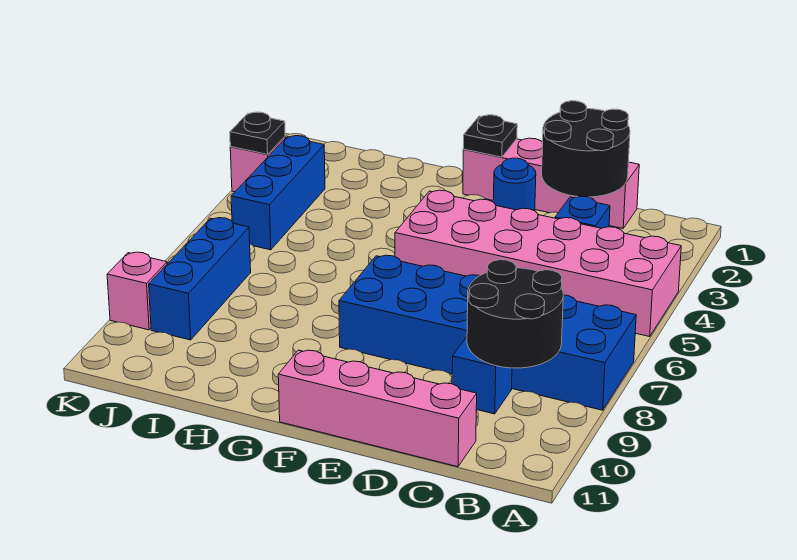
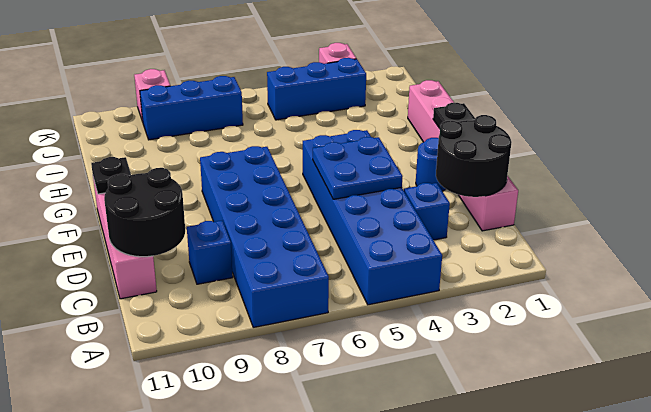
pink 2x6 brick [395,190,681,336] -> blue 2x6 brick [303,130,442,305]
black 2x2 round brick [467,260,563,368] -> black 2x2 round brick moved to [104,168,185,257]
pink 1x4 brick [463,138,639,228] -> pink 1x6 brick [408,80,518,231]
none -> blue 2x2 plate [313,137,403,199]
black 1x1 plate [230,112,285,154] -> black 1x1 plate moved to [91,157,131,194]

